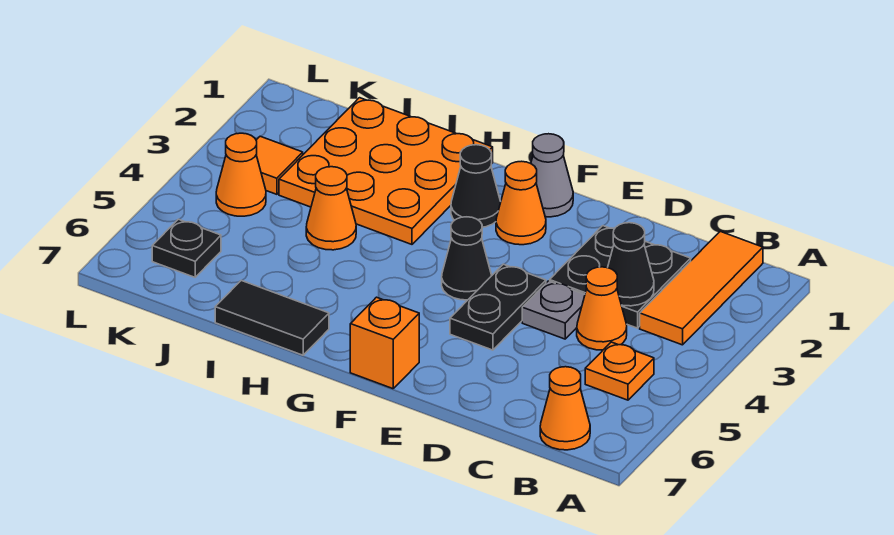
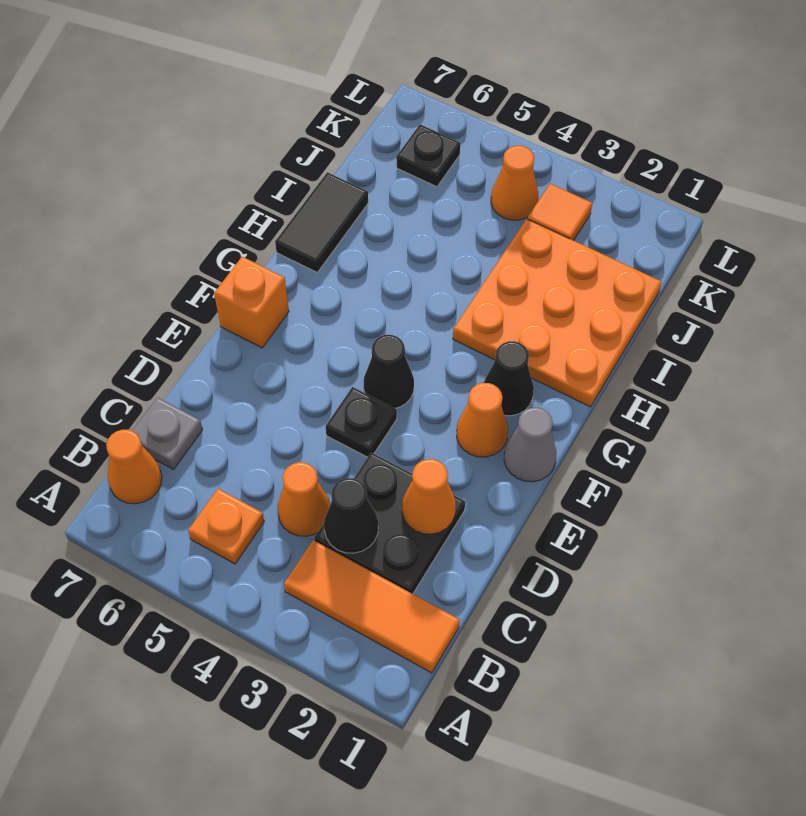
grey 1x1 plate [522,281,585,339] -> grey 1x1 plate moved to [132,397,203,469]
black 1x2 plate [450,264,546,350] -> black 1x1 plate [325,387,397,457]
orange 1x1 cone [306,167,356,250] -> orange 1x1 cone moved to [402,459,456,534]

